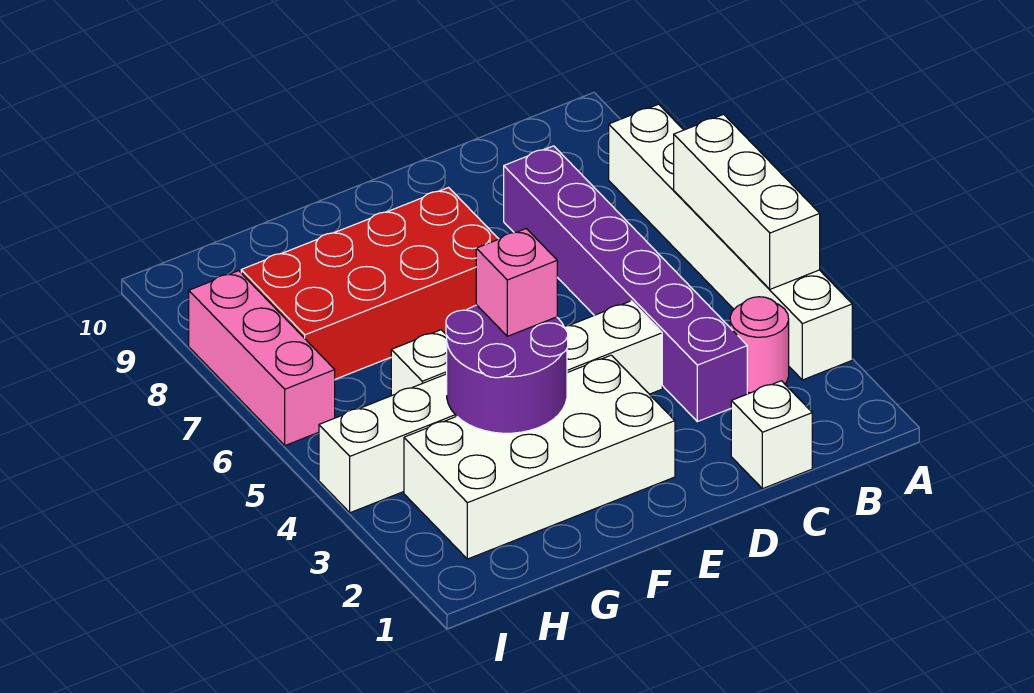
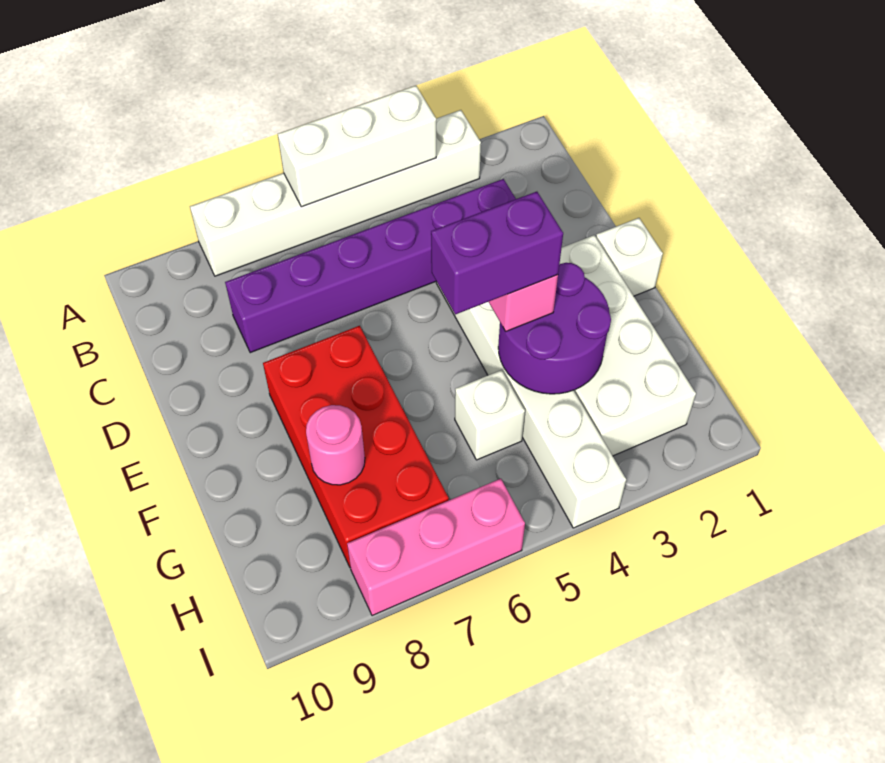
pink 1x1 round brick [730,297,789,393] -> pink 1x1 round brick moved to [306,405,365,485]
white 1x1 brick [731,381,812,489] -> white 1x1 brick moved to [596,218,663,296]
none -> purple 1x2 brick [431,192,563,314]

